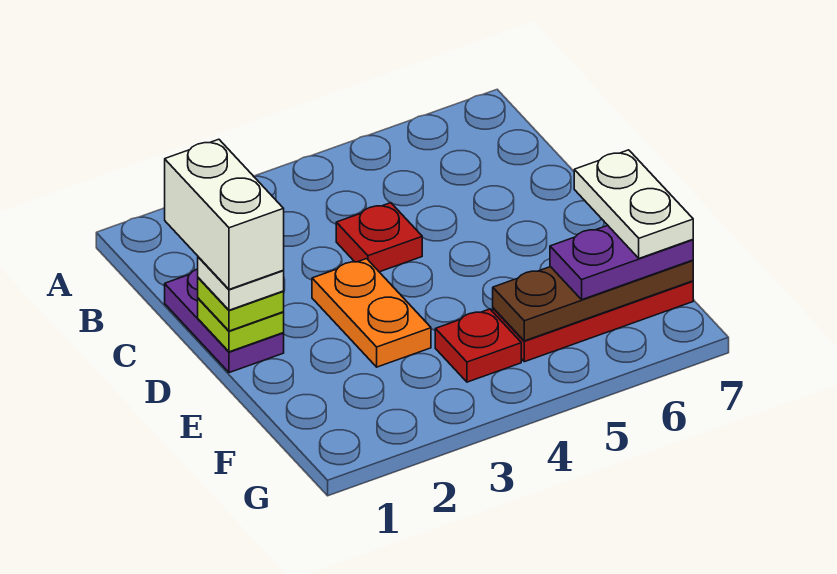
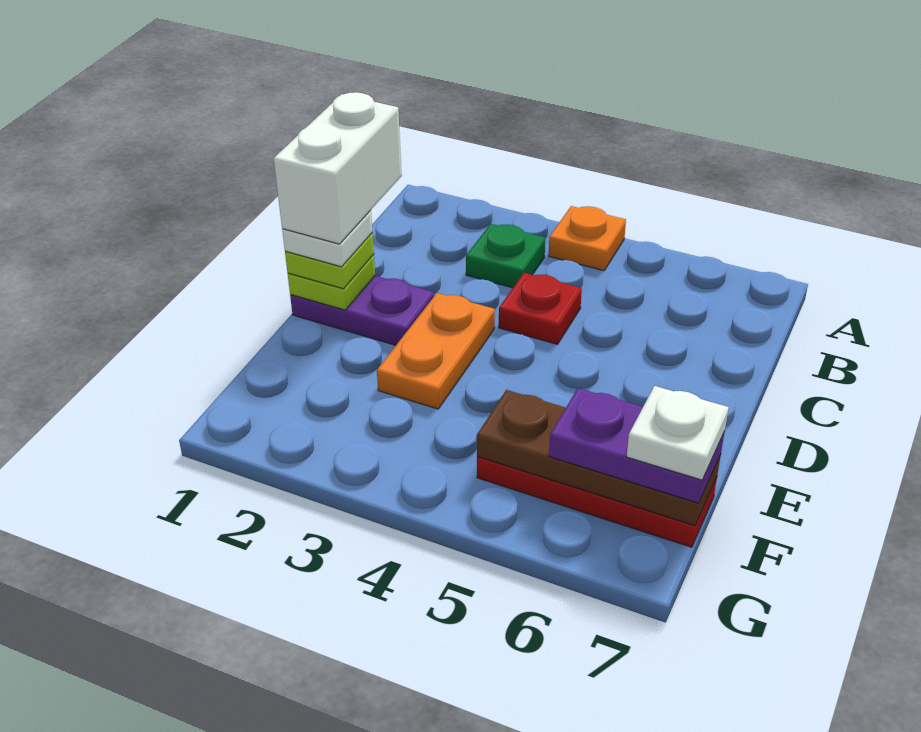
none -> orange 1x1 plate [549,206,626,271]
none -> green 1x1 plate [466,224,545,288]
purple 1x2 plate [165,269,284,373] -> purple 1x2 plate turned to [290,276,434,345]
white 1x2 plate [574,150,693,258] -> white 1x1 plate [627,386,729,480]
red 1x1 plate [435,309,521,382] -> none

